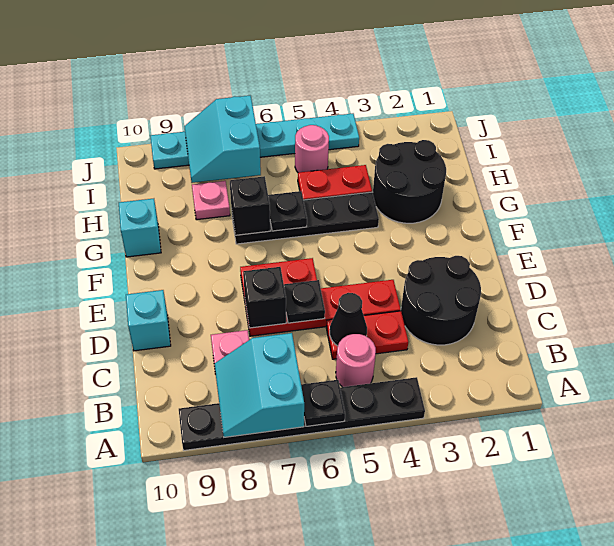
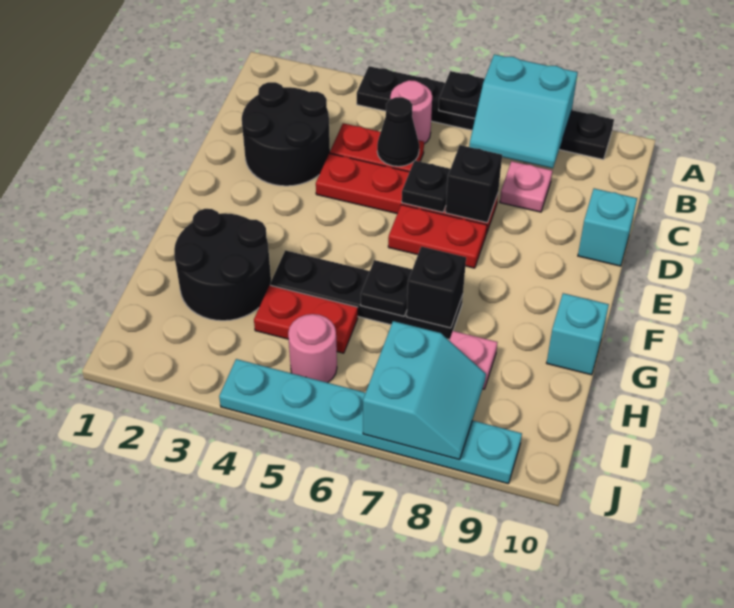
cyan 2x2 slope [214,333,304,437] -> cyan 2x2 slope turned to [469,54,578,168]

